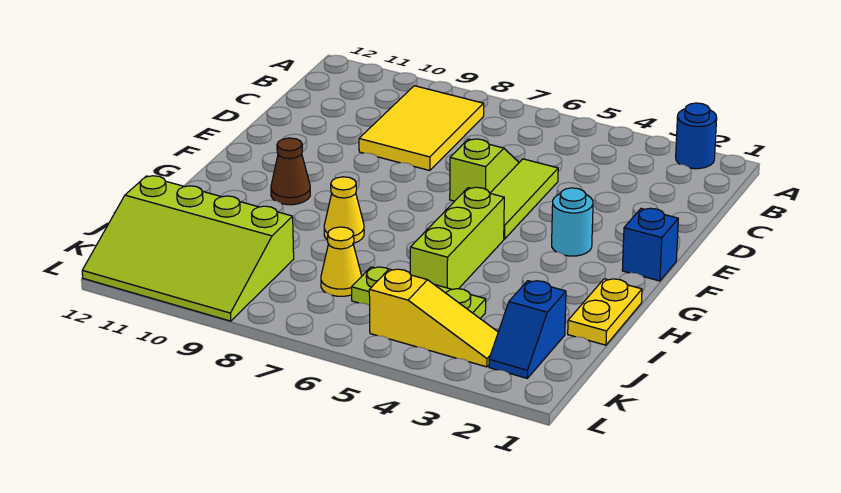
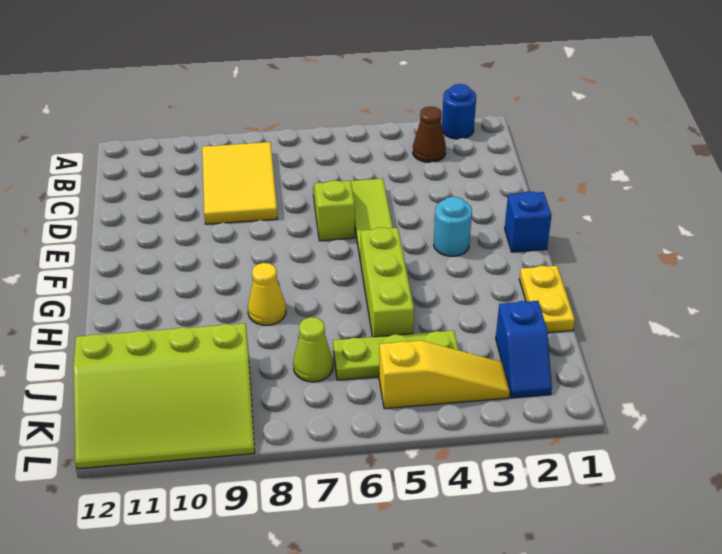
brown 1x1 cone [271,138,310,205] -> brown 1x1 cone moved to [413,107,446,162]
yellow 1x1 cone [321,227,362,296] -> lime 1x1 cone [293,317,333,382]

